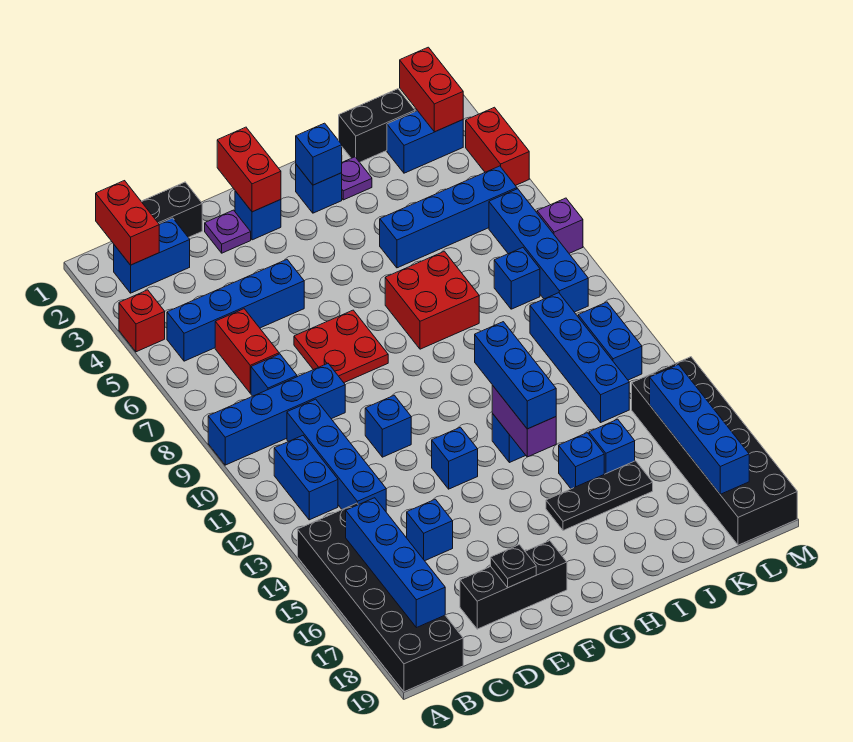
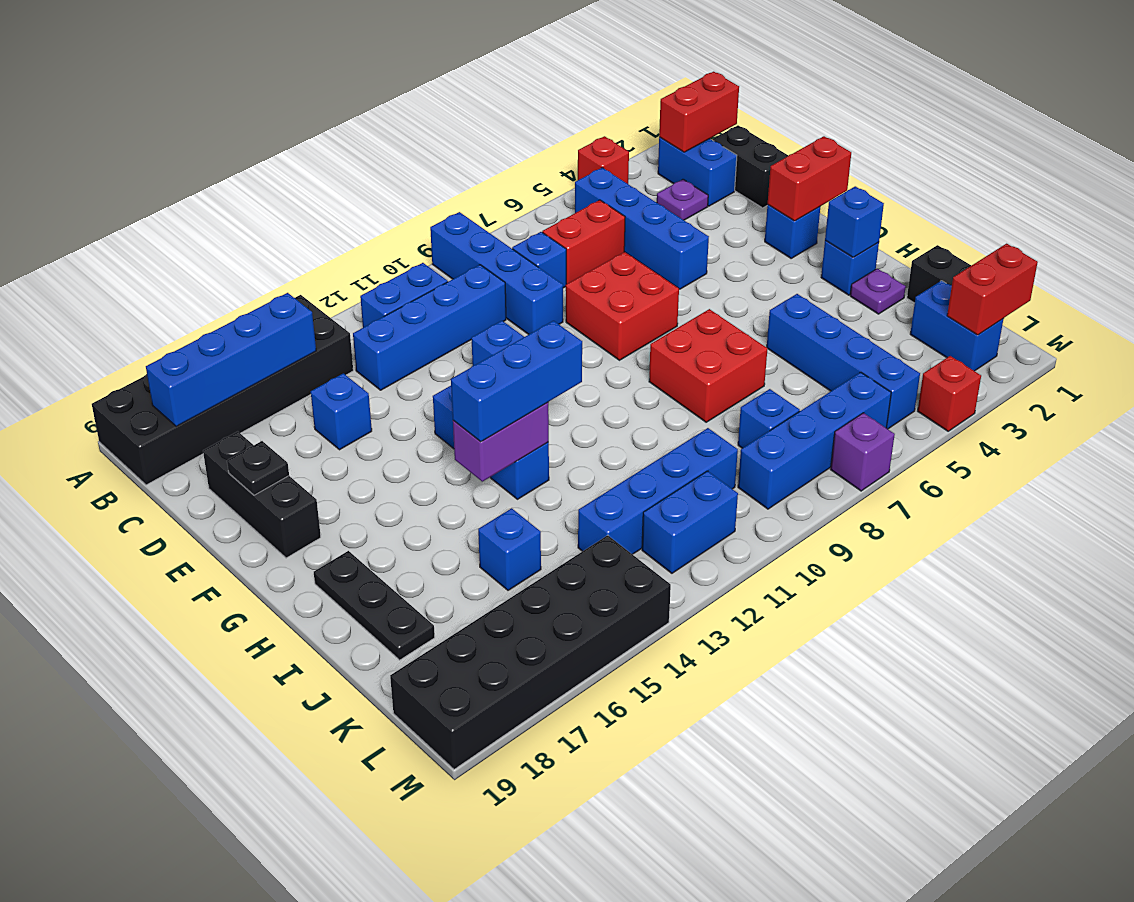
purple 1x1 plate [205,210,251,253] -> purple 1x1 plate moved to [657,179,708,220]
red 2x2 plate [294,310,388,383] -> red 2x2 brick [566,252,679,360]
black 1x3 plate [546,461,653,530] -> black 1x3 plate moved to [314,551,435,660]
blue 1x1 brick [559,433,604,489] -> none
blue 1x4 brick [650,365,749,494] -> none
red 1x2 brick [466,107,529,186] -> red 1x1 brick [918,356,981,431]

